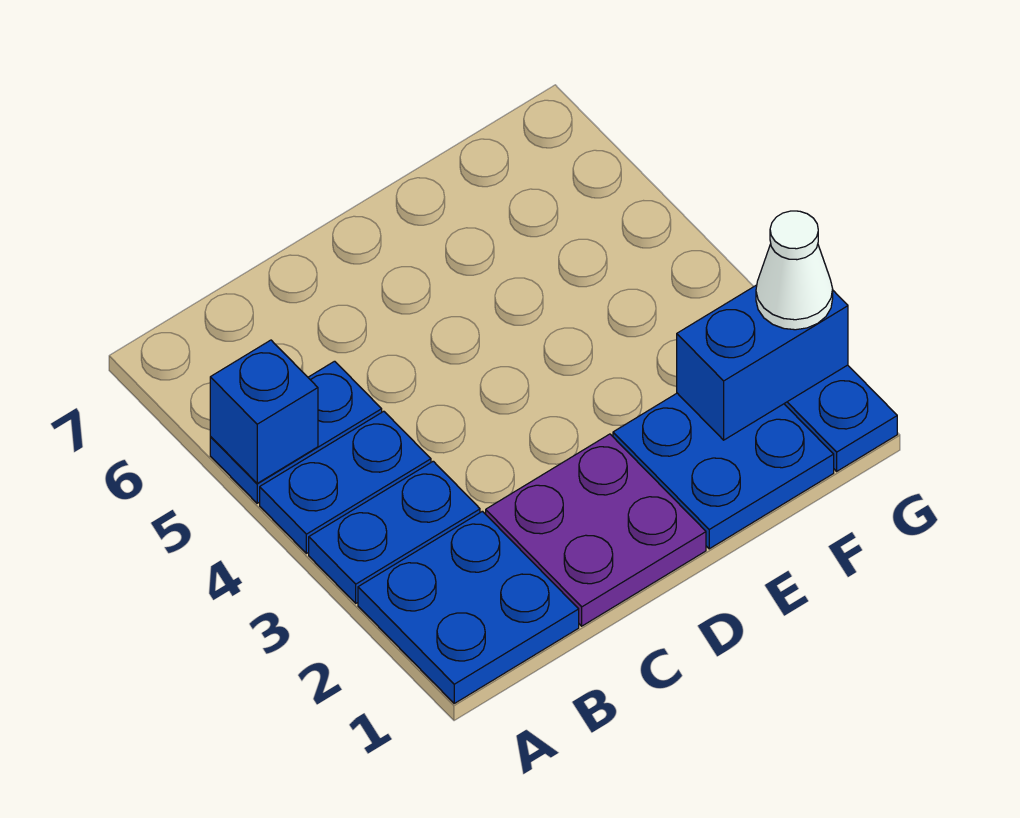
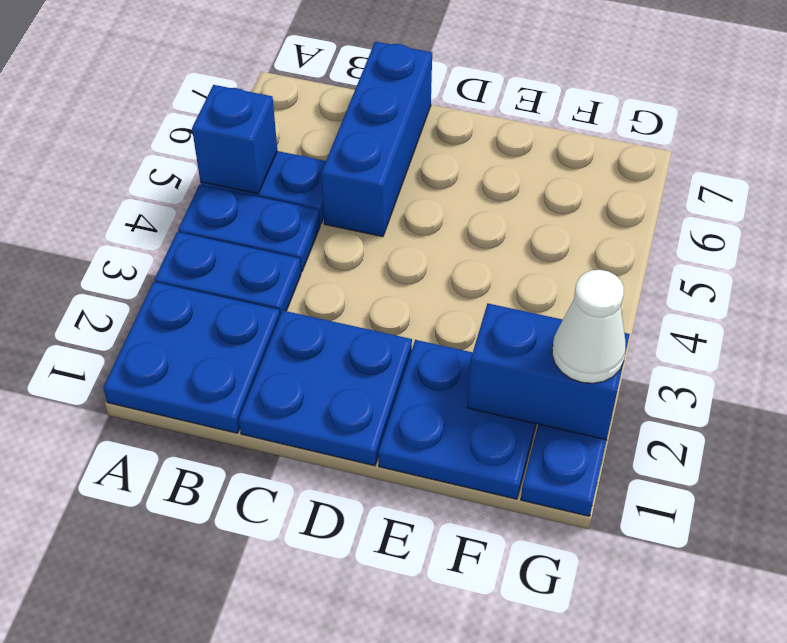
purple 2x2 plate [486,434,706,626] -> blue 2x2 plate [239,310,412,466]
none -> blue 1x3 brick [321,42,432,237]

